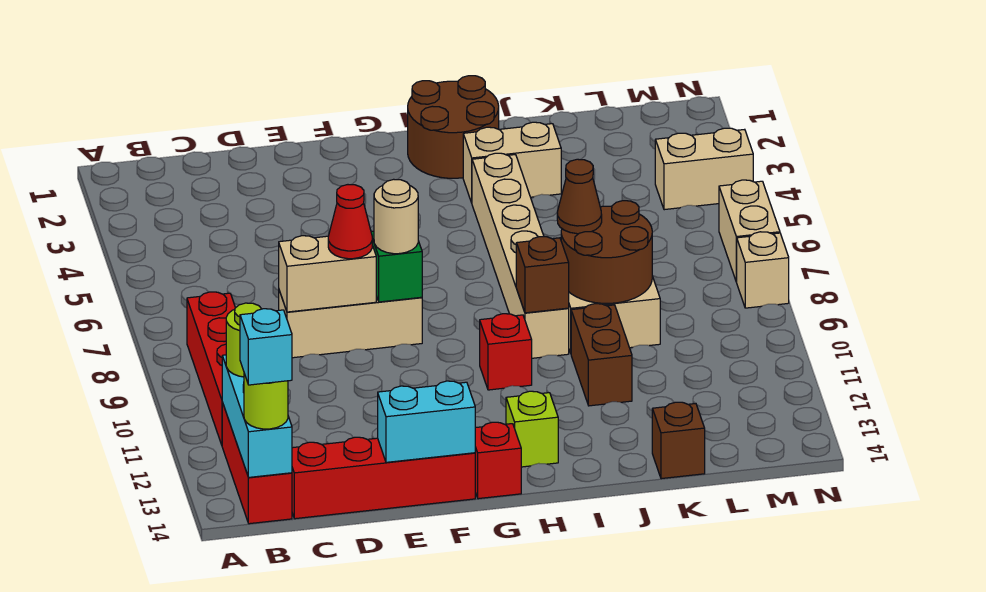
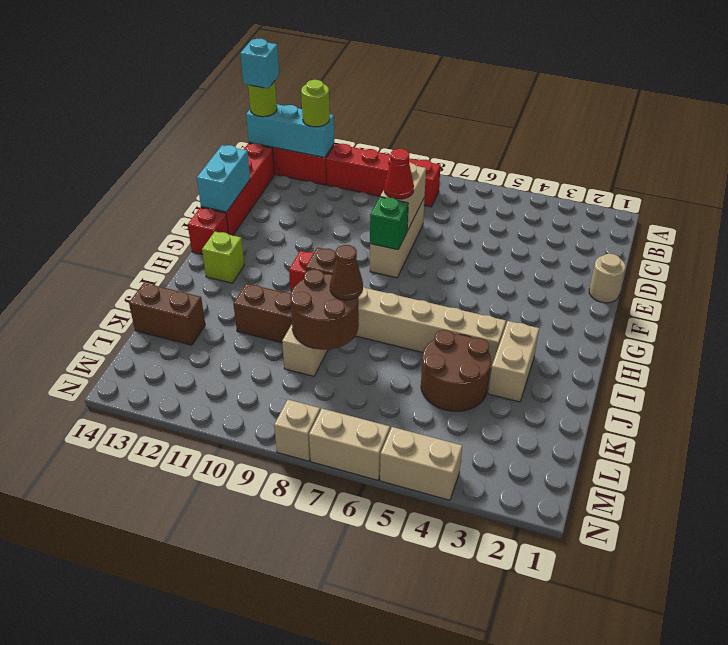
tan 1x1 round brick [374,179,418,254] -> tan 1x1 round brick moved to [589,254,626,303]
brown 2x2 round brick [408,76,499,178] -> brown 2x2 round brick moved to [421,330,491,411]
brown 1x1 brick [652,402,705,479] -> brown 1x2 brick [129,283,205,345]
tan 1x2 brick [655,128,753,210] -> tan 1x2 brick turned to [380,427,462,500]

